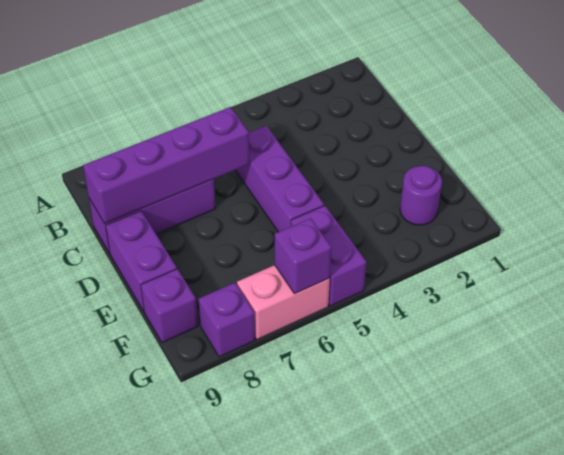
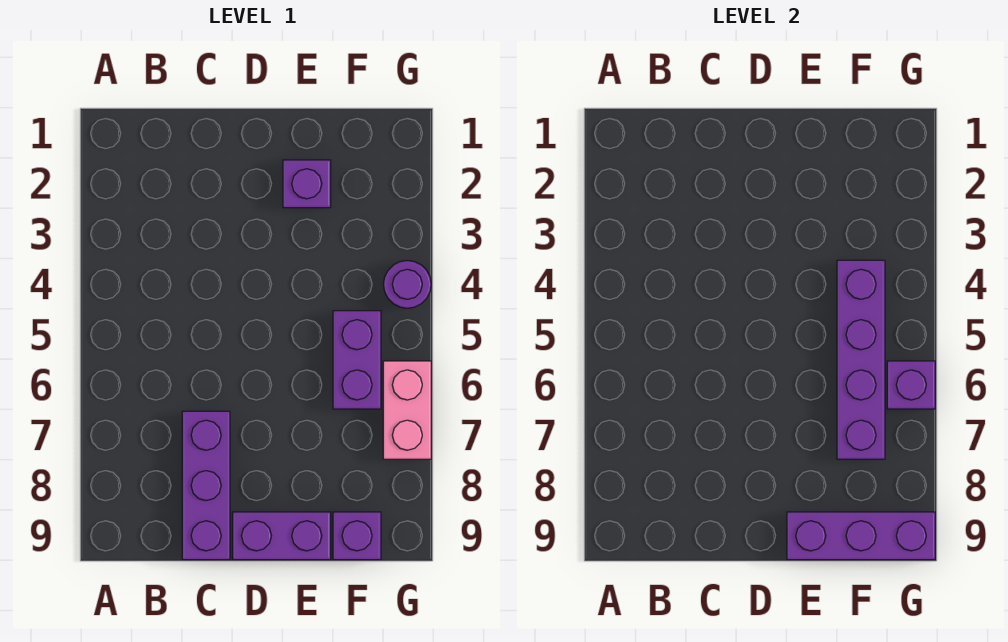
purple 1x3 brick [235,126,324,232] -> purple 1x3 brick moved to [787,512,935,560]
purple 1x4 brick [83,107,249,224] -> purple 1x4 brick moved to [837,260,885,459]
purple 1x1 round brick [400,166,442,225] -> purple 1x1 round brick moved to [383,261,431,308]
purple 1x2 brick [291,206,366,306] -> purple 1x2 brick turned to [333,311,381,409]
purple 1x1 brick [199,283,255,357] -> purple 1x1 brick moved to [283,160,331,208]

